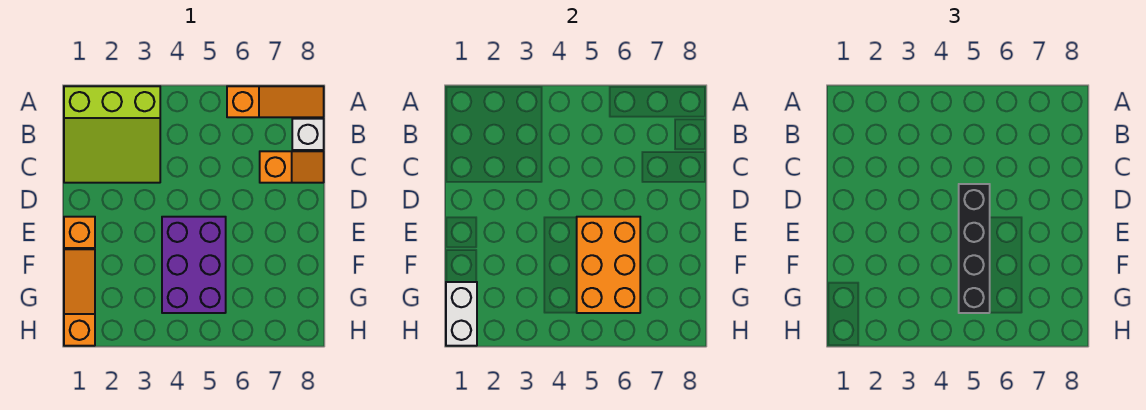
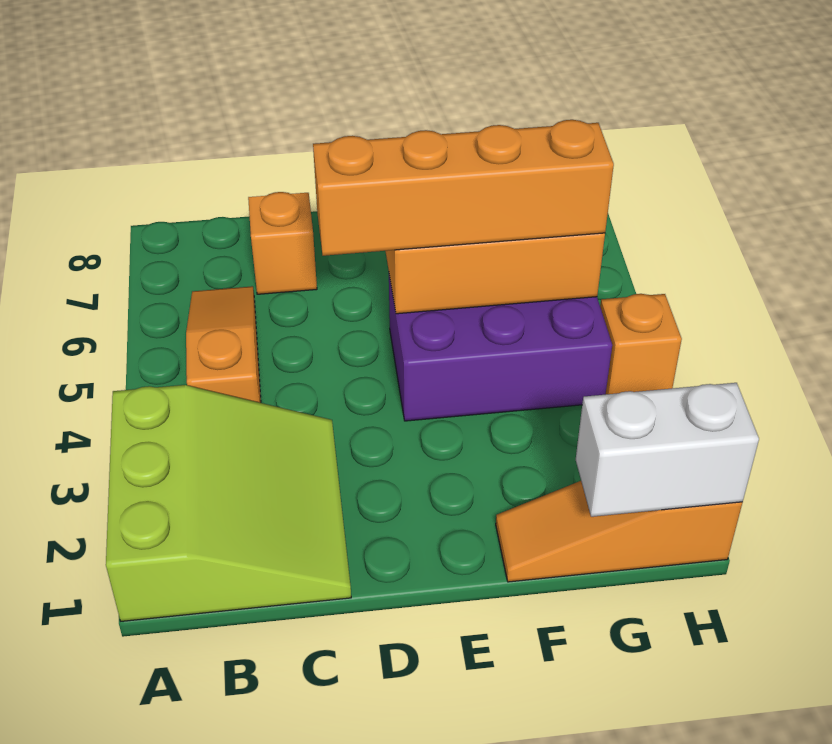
orange 1x3 slope [227,86,324,117] -> orange 1x3 slope moved to [186,286,261,403]
white 1x1 brick [292,119,324,150] -> none
black 1x4 brick [959,184,990,313] -> orange 1x4 brick [313,120,614,256]
orange 1x1 brick [64,217,95,248] -> orange 1x1 brick moved to [600,294,682,395]

